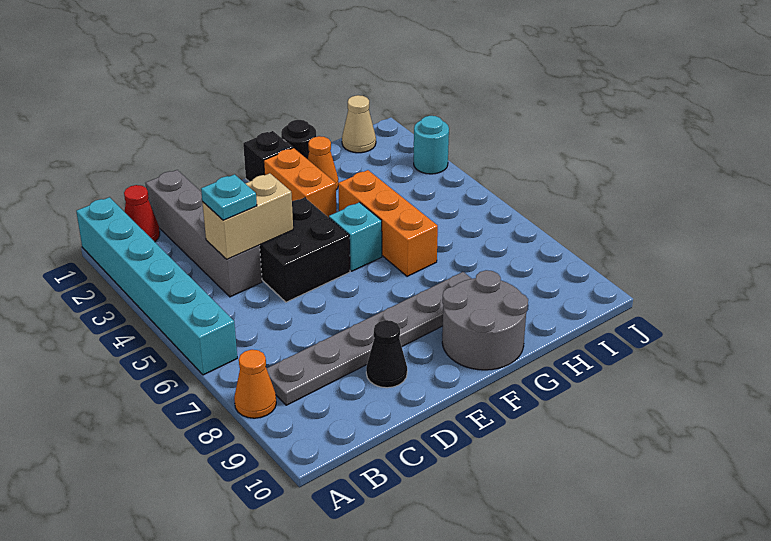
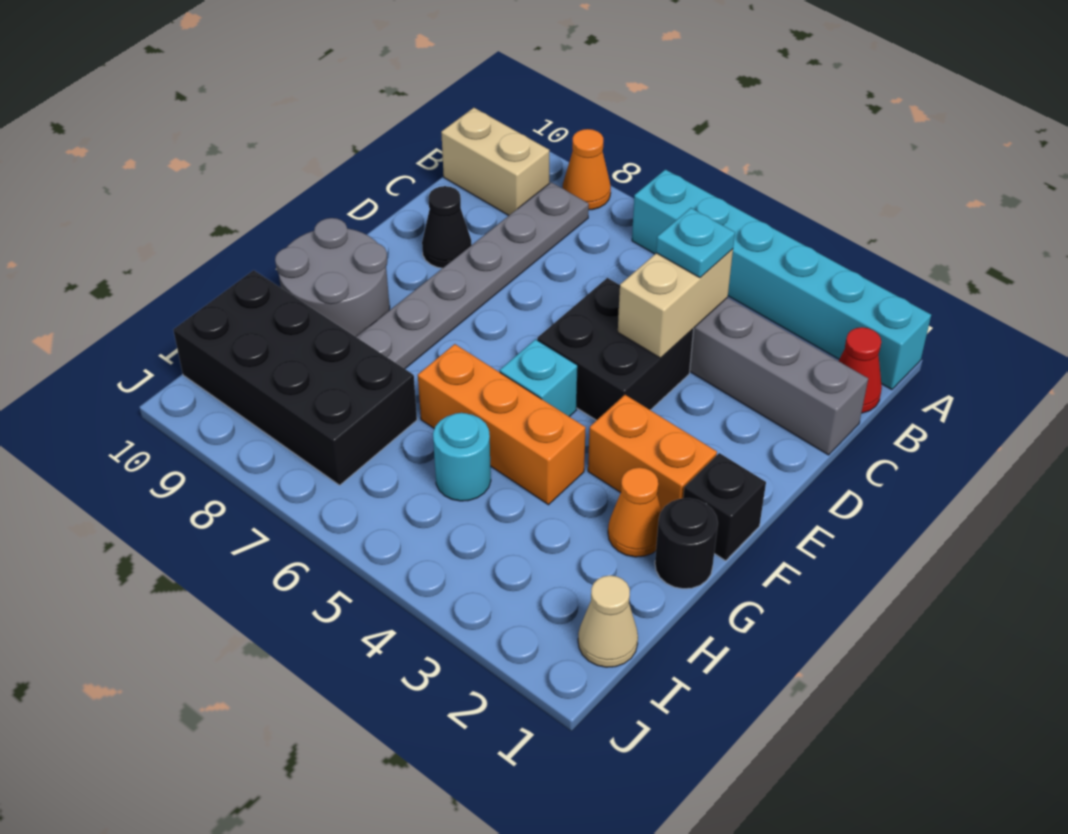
none -> tan 1x2 brick [441,108,549,215]
none -> black 2x4 brick [173,270,417,485]
cyan 1x1 round brick [414,116,449,174] -> cyan 1x1 round brick moved to [433,413,491,501]

